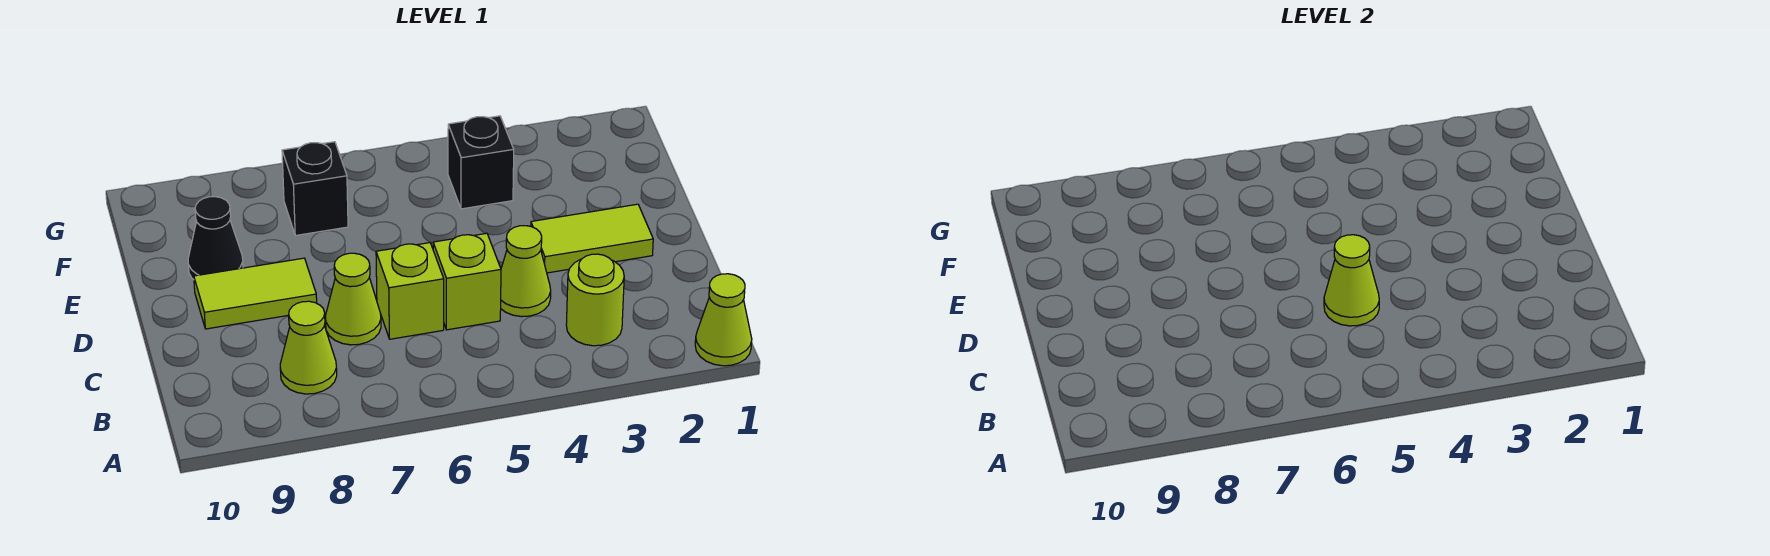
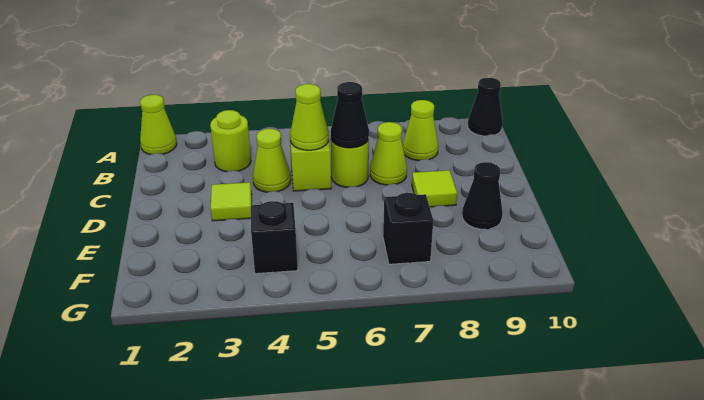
none -> black 1x1 cone [468,78,503,136]
lime 1x1 brick [376,243,444,339] -> lime 1x1 round brick [331,140,369,187]
none -> black 1x1 cone [331,82,369,148]
lime 1x2 tile [531,204,653,273] -> lime 1x1 tile [211,182,252,221]
lime 1x2 tile [194,258,317,329] -> lime 1x1 tile [412,170,457,207]

